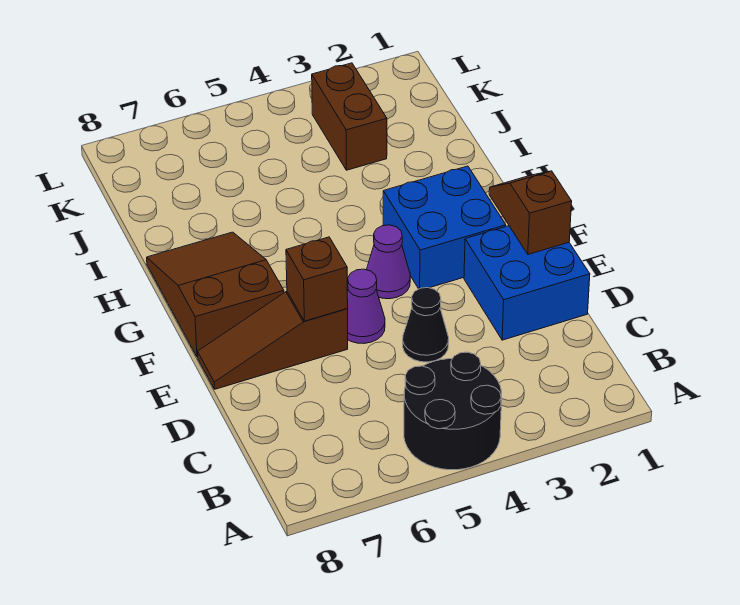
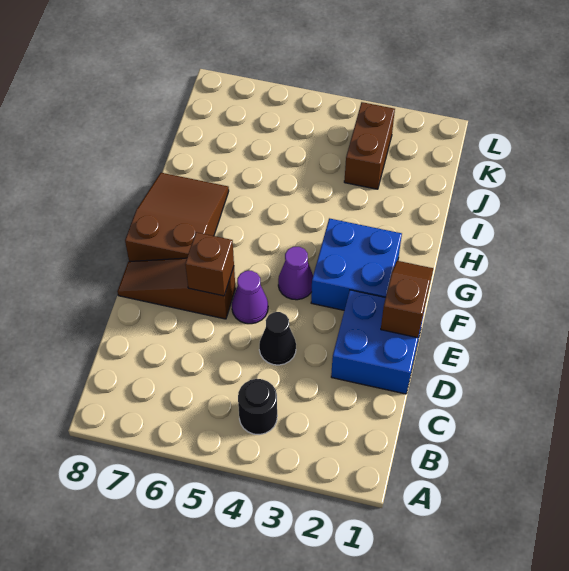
black 2x2 round brick [404,352,502,470] -> black 1x1 round brick [238,379,277,435]

